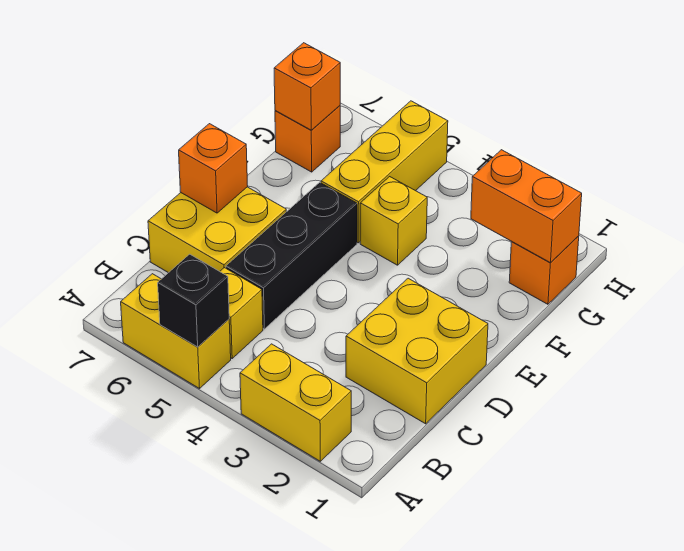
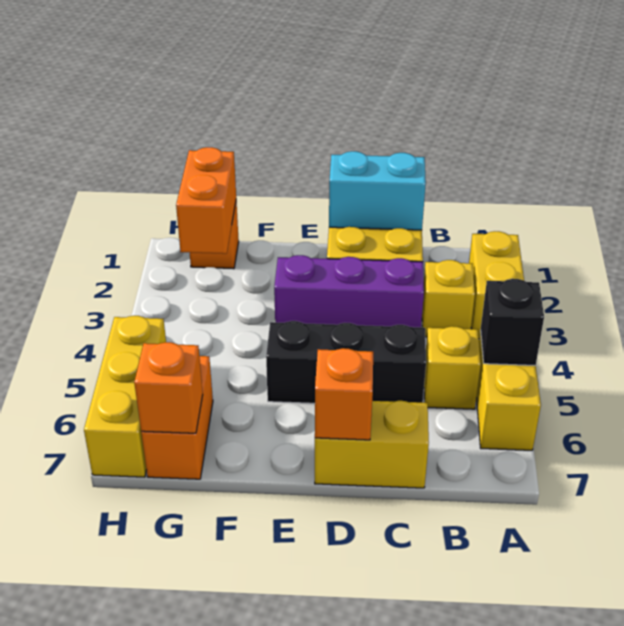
none -> cyan 1x2 brick [329,151,426,230]
none -> purple 1x3 brick [274,255,424,327]
yellow 2x2 brick [148,187,286,273] -> yellow 1x2 brick [315,401,429,488]
yellow 1x1 brick [360,177,427,265] -> yellow 1x1 brick moved to [422,260,475,337]
yellow 1x3 brick [321,101,448,243] -> yellow 1x3 brick turned to [84,316,166,477]
orange 1x1 brick [275,106,340,172] -> orange 1x2 brick [141,356,213,479]

